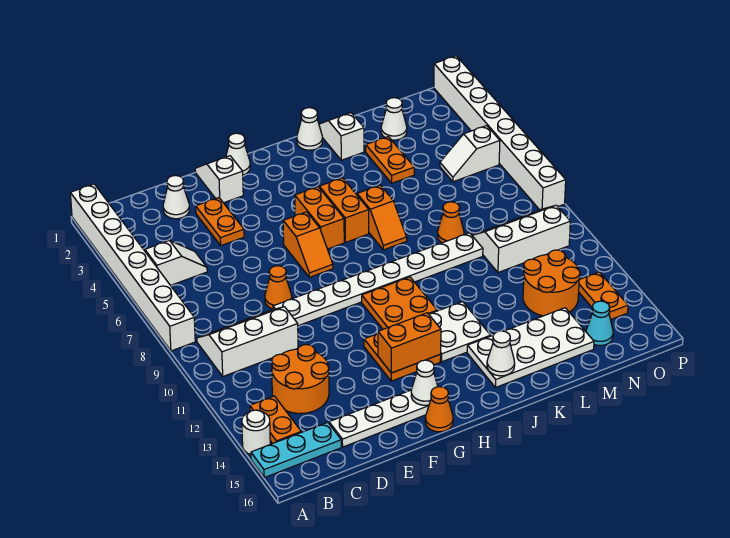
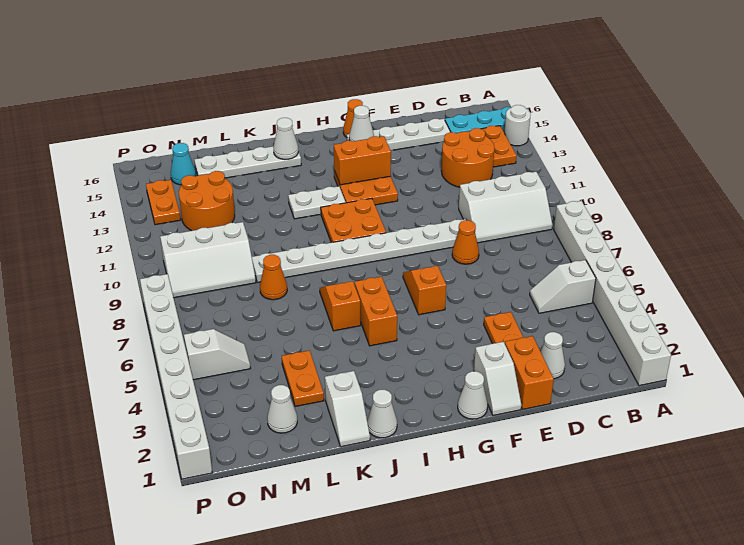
orange 1x2 brick [295,187,344,249] -> orange 1x2 brick moved to [505,336,554,409]
white 2x2 plate [429,302,491,362] -> white 1x2 plate [288,186,346,219]
white 2x4 plate [467,308,594,388] -> white 1x4 plate [194,146,301,178]

